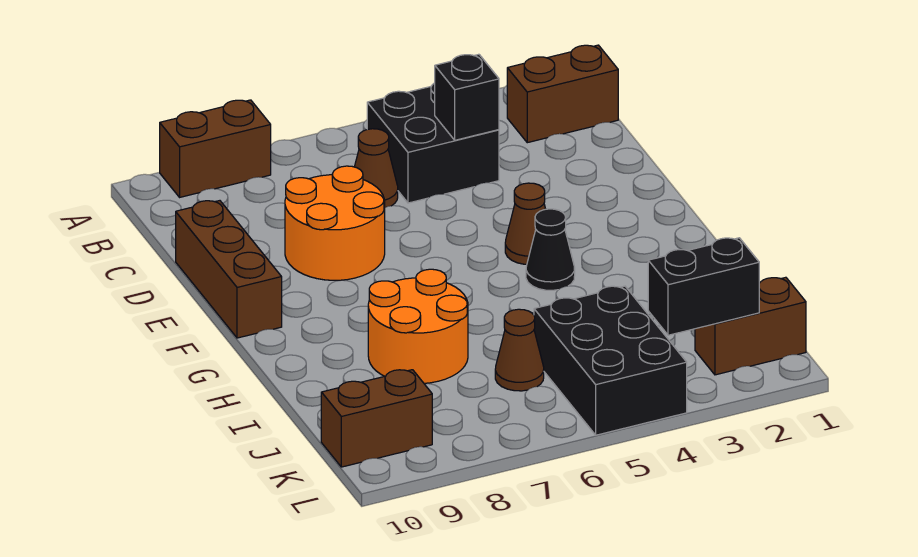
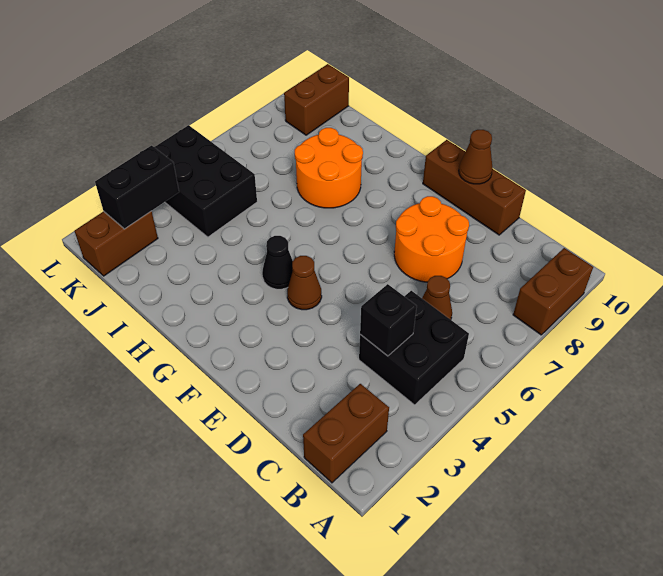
brown 1x1 cone [495,309,544,391] -> brown 1x1 cone moved to [459,130,493,184]

